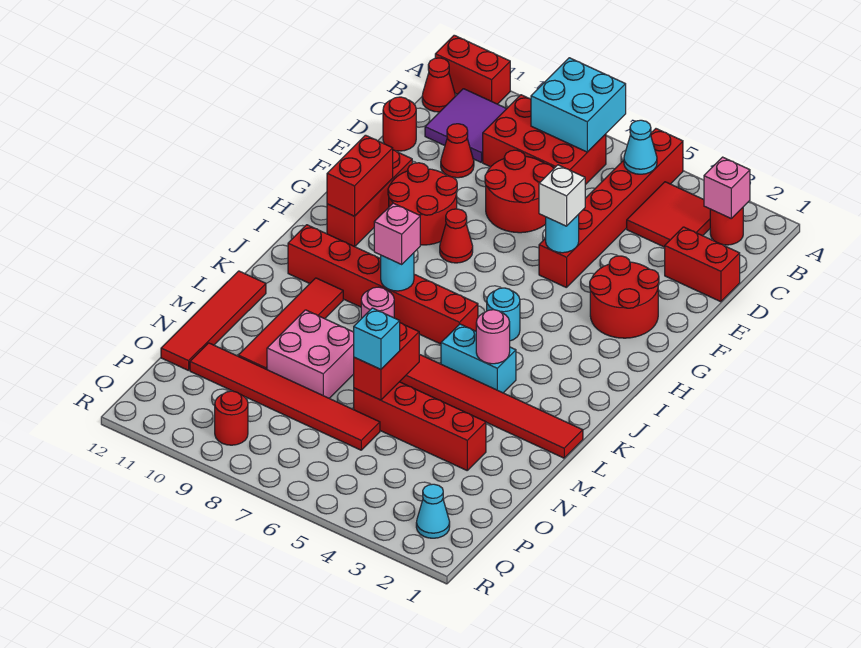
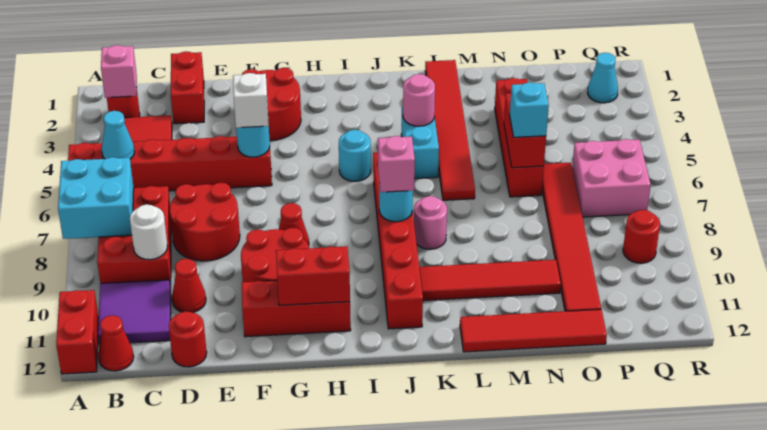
none -> white 1x1 round brick [130,204,168,260]
red 1x2 brick [354,323,419,400] -> red 1x2 brick turned to [504,93,546,168]
pink 2x2 brick [267,310,354,398] -> pink 2x2 brick moved to [572,139,651,217]

